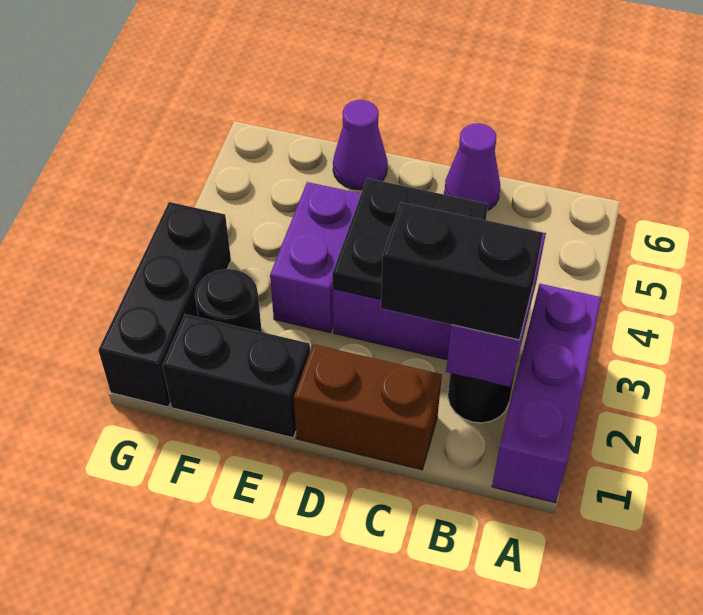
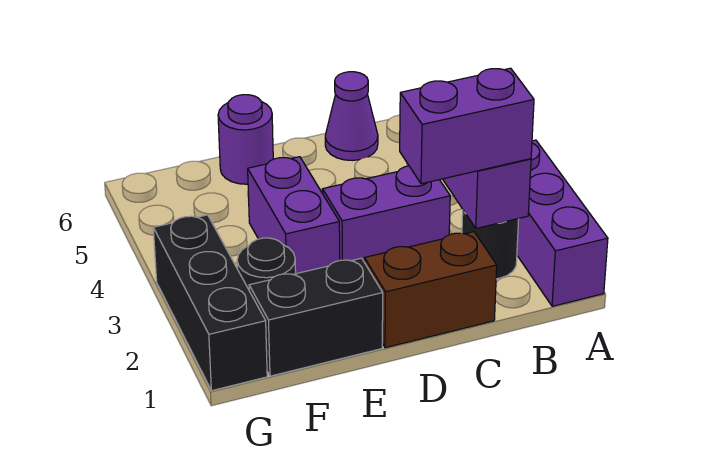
black 1x2 brick [381,202,543,340] -> purple 1x2 brick [400,68,534,184]
black 2x2 plate [332,178,488,299] -> none
purple 1x1 cone [333,100,388,190] -> purple 1x1 round brick [218,95,273,184]

